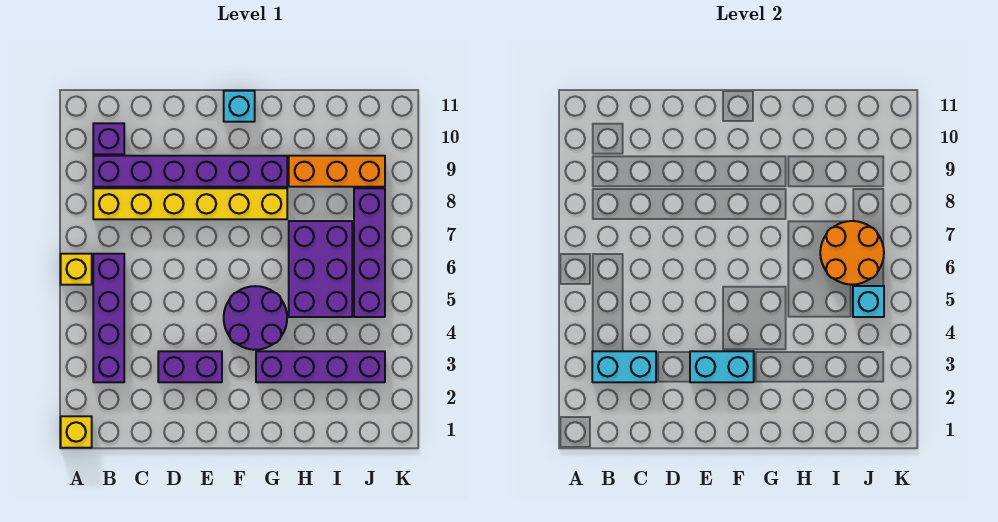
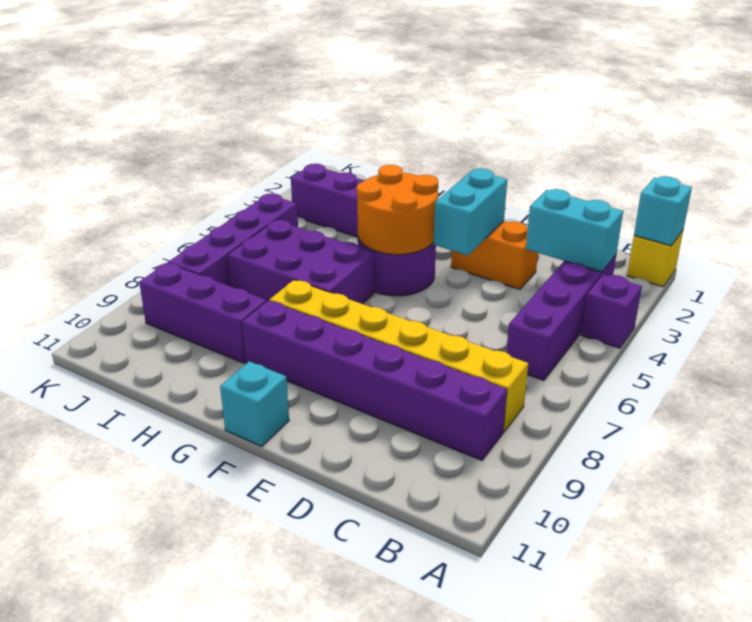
yellow 1x1 brick [61,254,92,285] -> none
purple 1x1 brick [93,123,124,154] -> purple 1x1 brick moved to [581,274,642,348]
purple 1x2 brick [158,351,222,382] -> orange 1x2 brick [451,221,538,289]
cyan 1x2 brick [690,351,754,382] -> cyan 1x2 brick turned to [433,169,507,255]
purple 2x3 brick [289,221,352,317] -> purple 2x3 brick turned to [227,220,374,304]
orange 1x3 brick [289,156,385,187] -> purple 1x3 brick [139,263,267,363]
orange 2x2 round brick [820,221,884,285] -> orange 2x2 round brick moved to [356,165,438,255]
cyan 1x1 brick [853,286,884,317] -> cyan 1x1 brick moved to [634,176,692,246]

